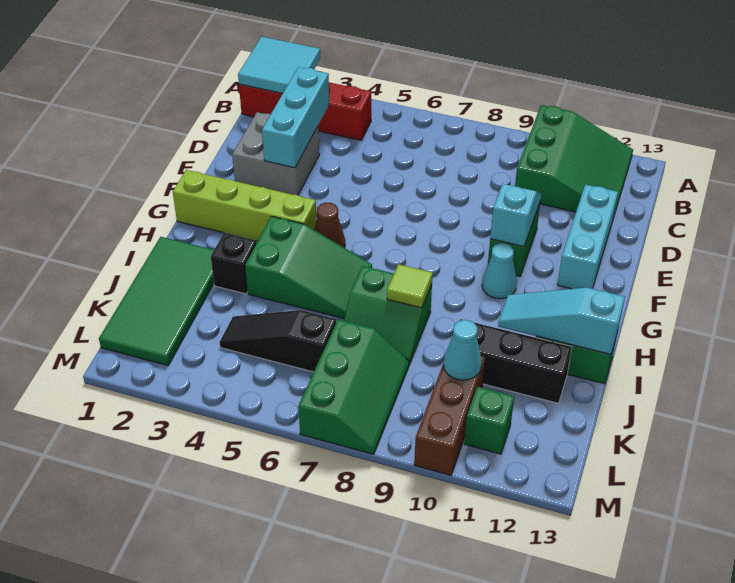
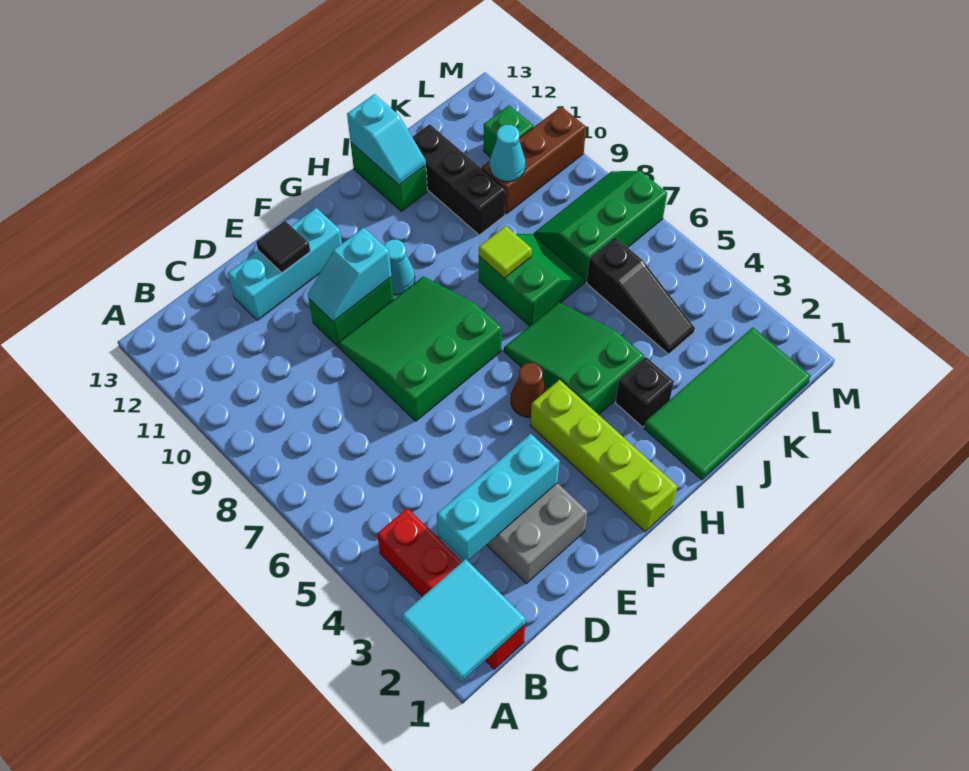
green 3x3 slope [515,105,633,218] -> green 3x3 slope moved to [338,276,502,421]
none -> black 1x1 tile [256,221,310,273]
cyan 1x3 slope [498,287,625,354] -> cyan 1x2 slope [347,94,426,185]

